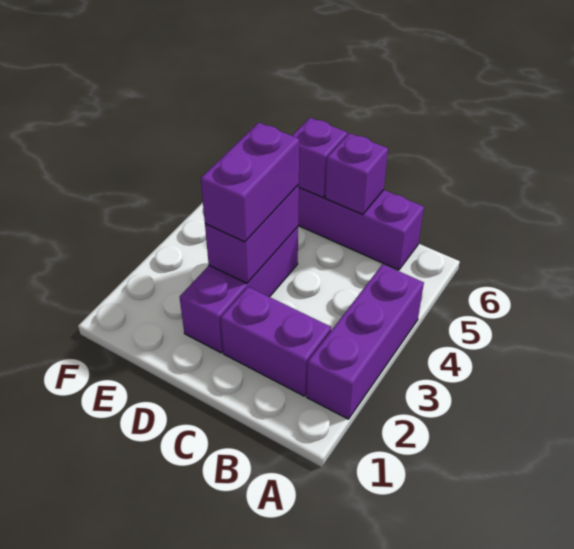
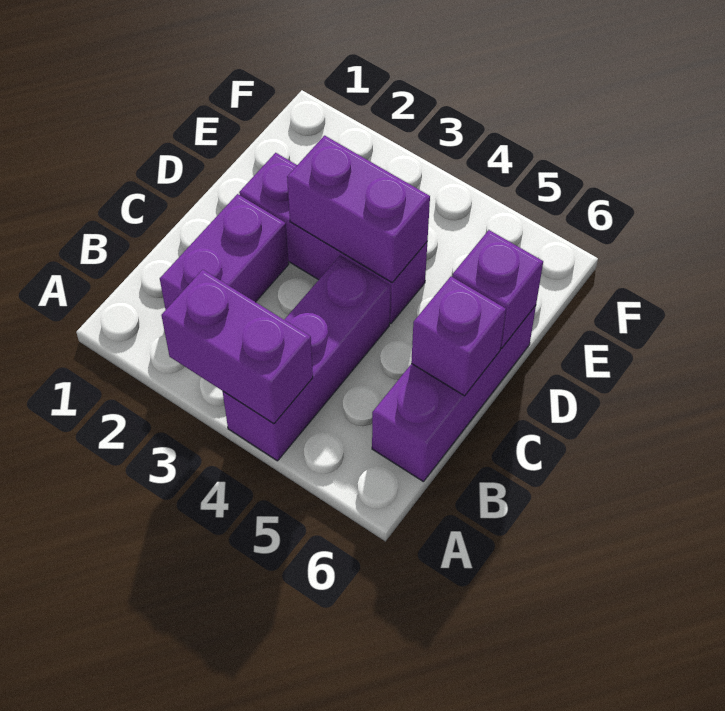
purple 1x3 brick [307,264,424,419] -> purple 1x3 brick turned to [223,256,390,461]
purple 1x2 brick [201,123,299,242] -> purple 1x2 brick moved to [161,270,313,424]

